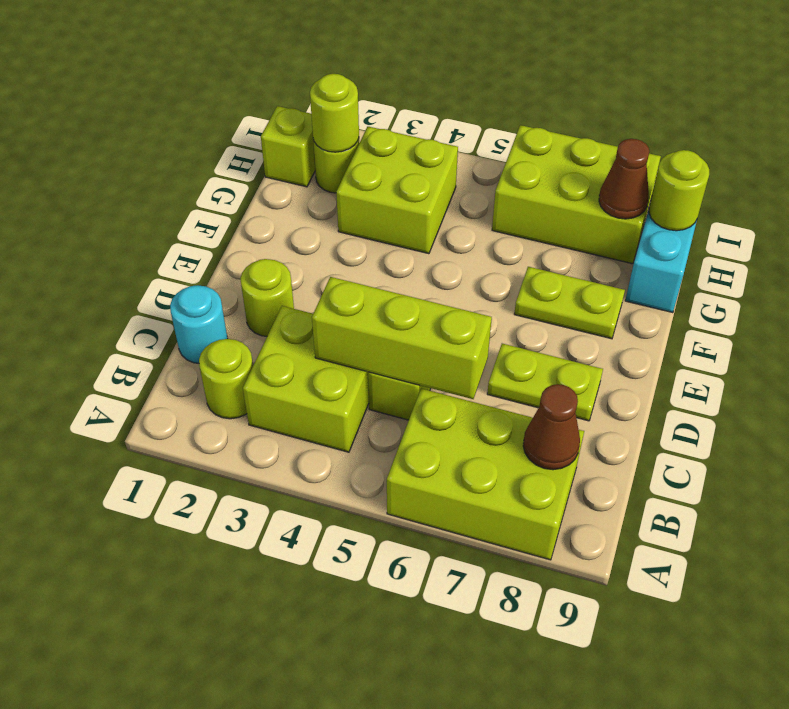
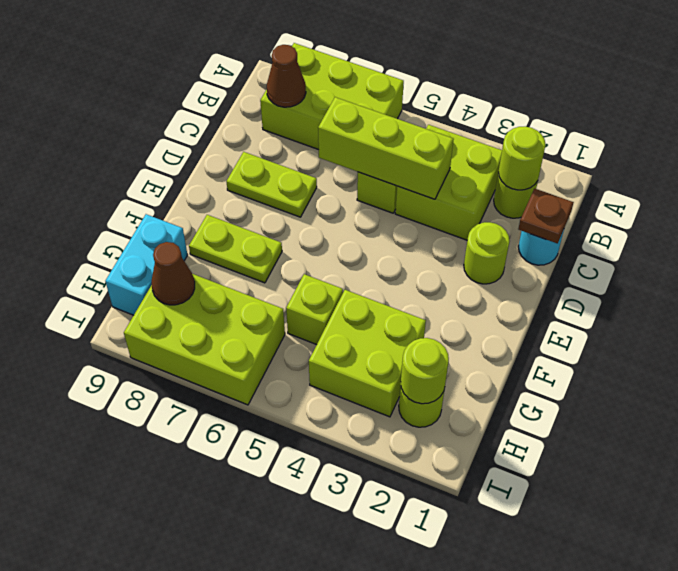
none -> brown 1x1 plate [518,189,574,243]
lime 1x1 brick [261,106,315,187] -> lime 1x1 brick moved to [286,274,343,345]
lime 1x1 round brick [649,150,709,231] -> lime 1x1 round brick moved to [498,127,546,190]

